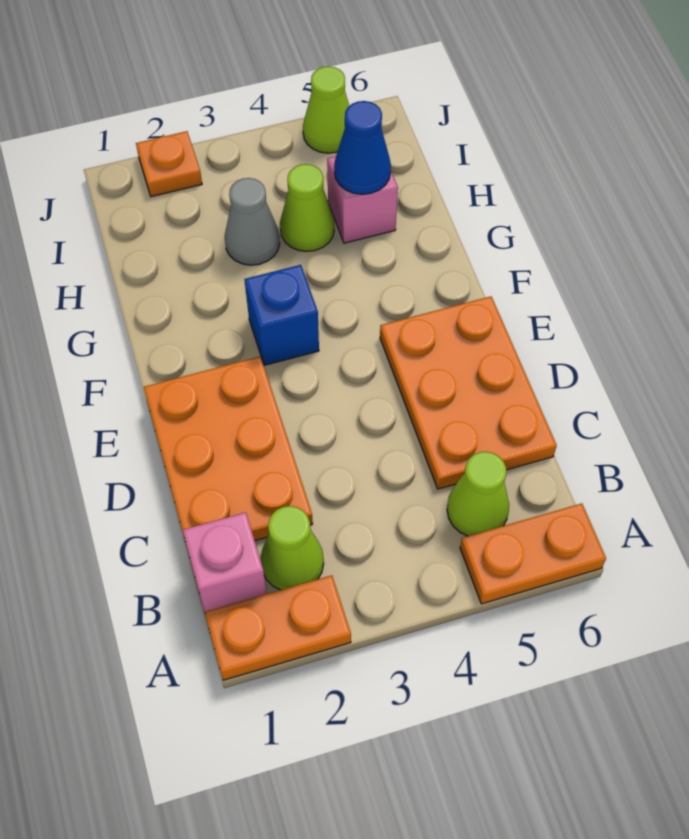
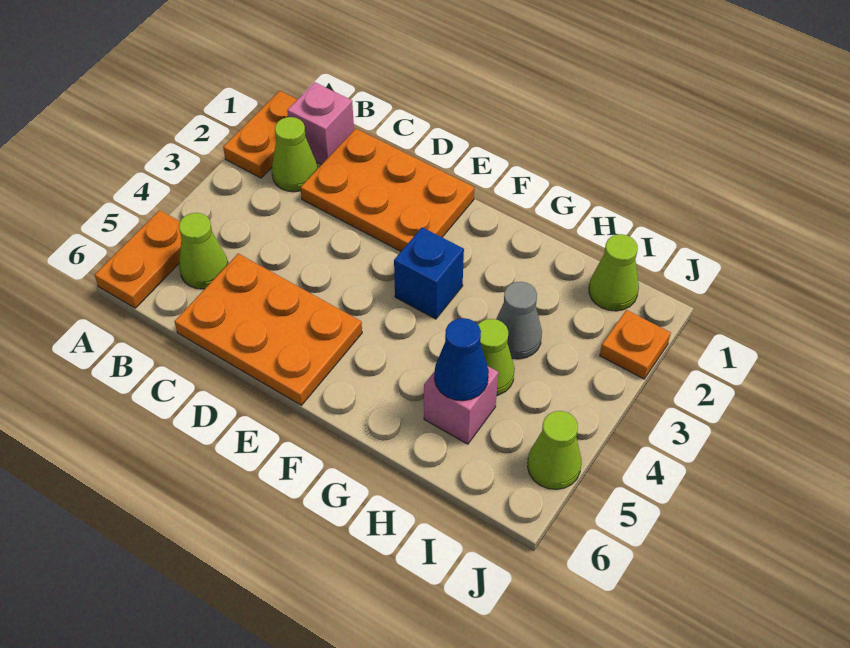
none -> lime 1x1 cone [589,234,639,311]

